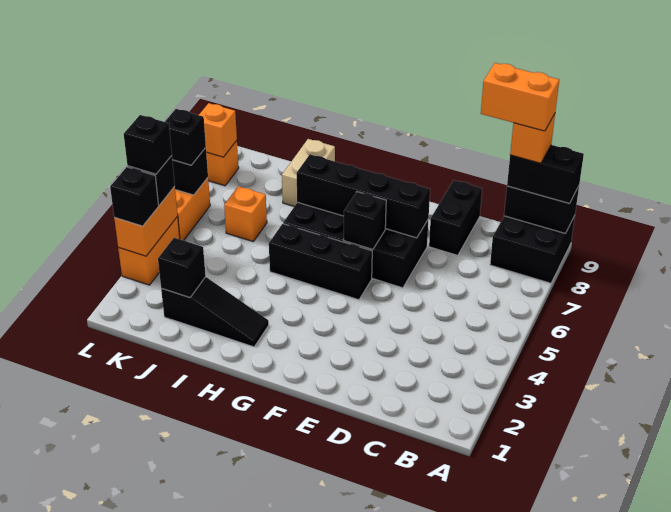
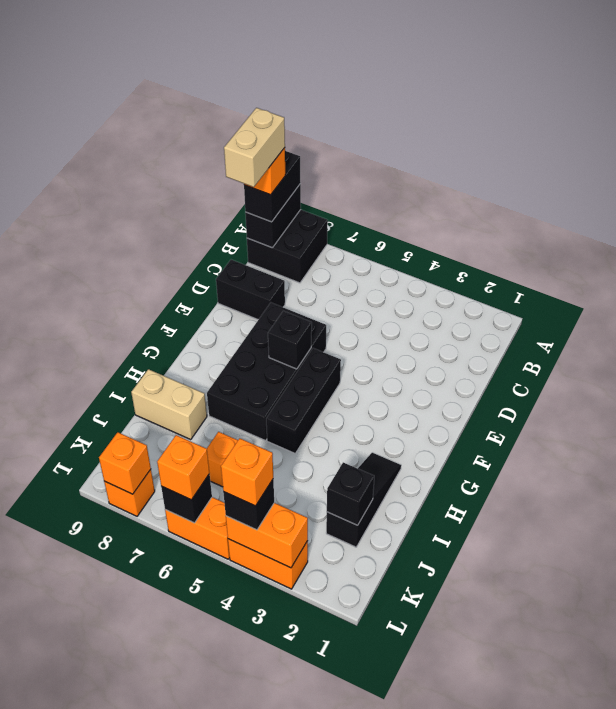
orange 1x2 brick [481,63,559,131] -> tan 1x2 brick [224,108,285,187]
black 1x4 brick [297,155,430,238] -> none
black 1x1 brick [110,167,159,226] -> none
black 1x1 brick [124,115,172,174] -> orange 1x1 brick [221,438,273,506]
black 1x1 brick [165,109,206,165] -> orange 1x1 brick [157,435,209,500]

